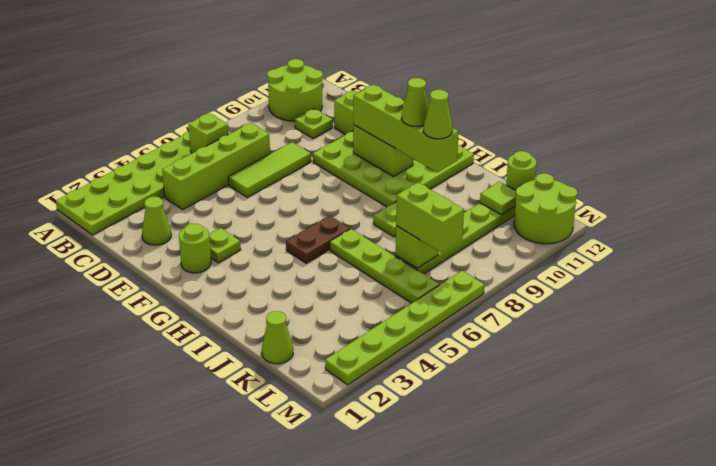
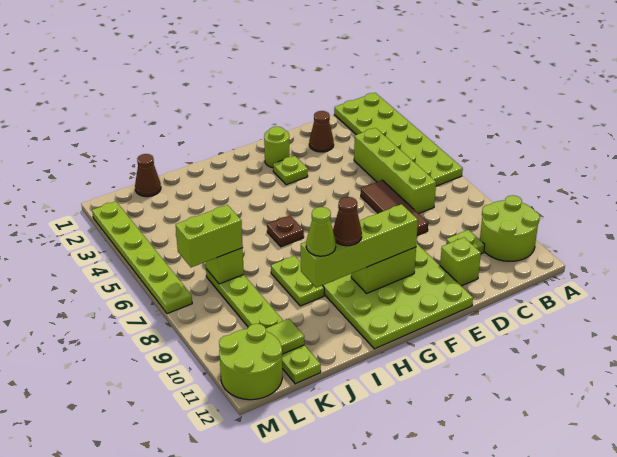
lime 1x1 brick [188,113,228,153] -> none
lime 1x1 cone [142,197,171,245] -> brown 1x1 cone [309,111,334,152]
lime 1x3 tile [228,142,311,197] -> brown 1x3 tile [361,180,428,235]
brown 1x2 plate [286,216,350,263] -> brown 1x1 plate [267,215,304,247]
lime 1x1 cone [402,78,429,126] -> brown 1x1 cone [333,197,362,246]
lime 1x4 plate [330,229,439,303] -> none
lime 1x1 cone [262,311,293,364] -> brown 1x1 cone [135,154,161,197]
lime 1x1 round brick [506,151,536,190] -> none

